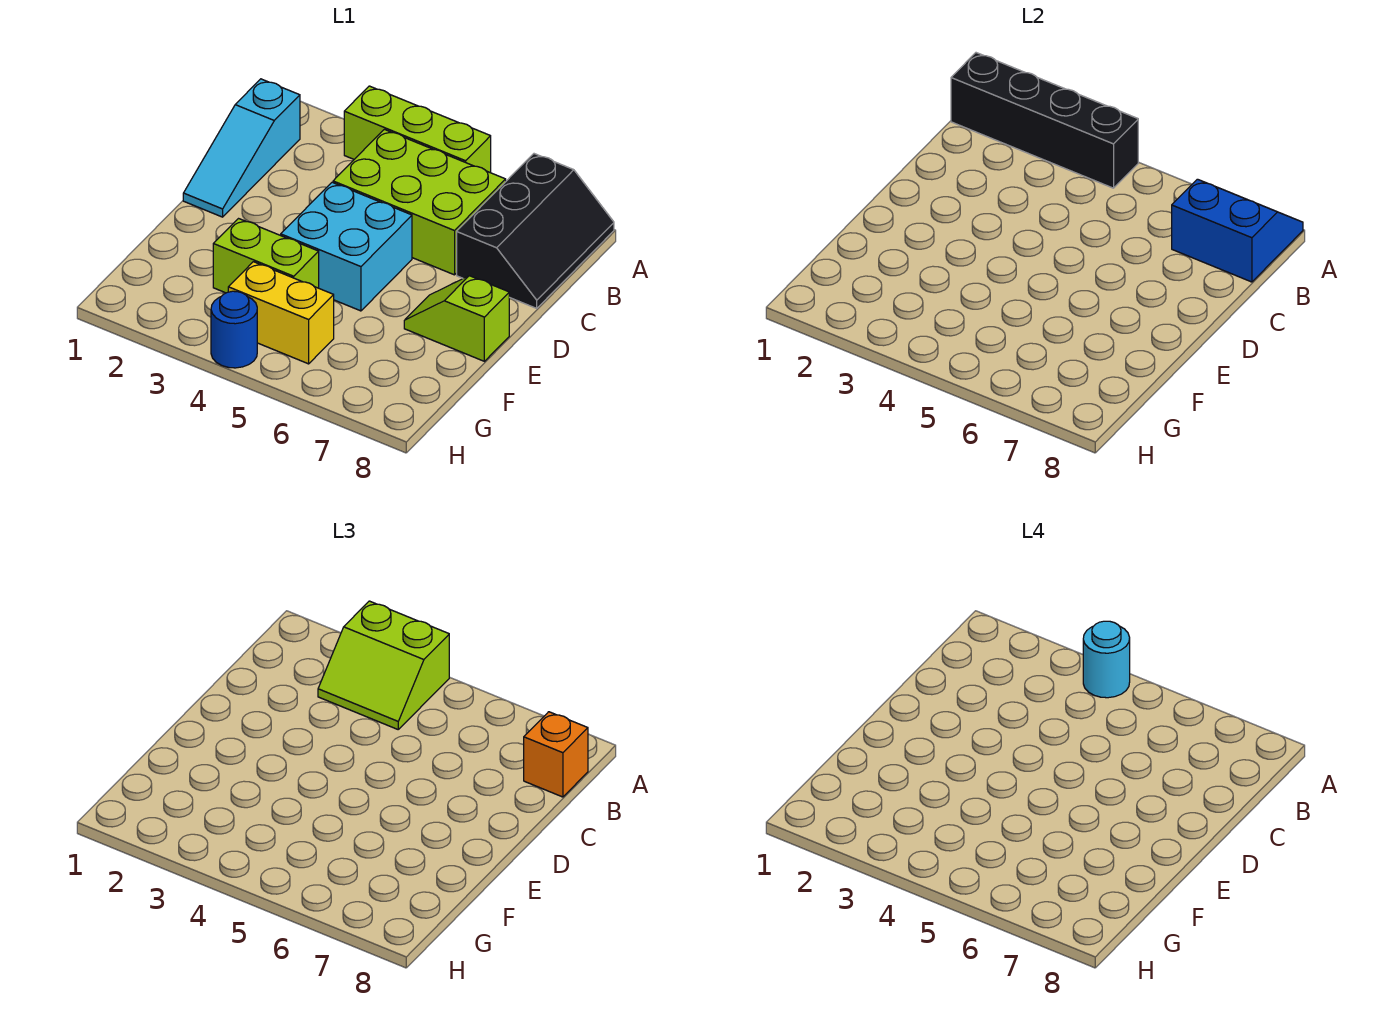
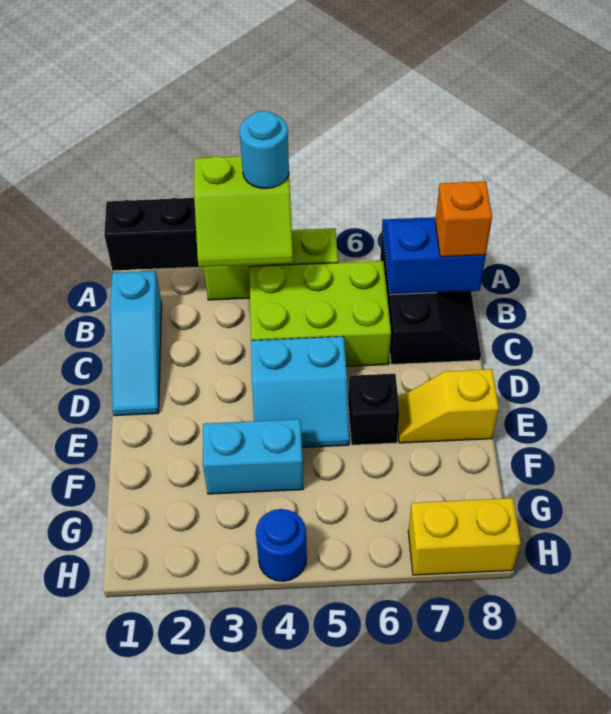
cyan 2x2 brick [281,182,412,311] -> cyan 2x2 slope [251,336,349,447]
none -> black 1x1 brick [348,374,400,445]
lime 1x2 slope [404,276,509,361] -> yellow 1x2 slope [398,369,499,443]
lime 1x2 brick [213,219,319,293] -> cyan 1x2 brick [203,419,303,494]
yellow 1x2 brick [228,262,334,364] -> yellow 1x2 brick moved to [408,498,521,575]

